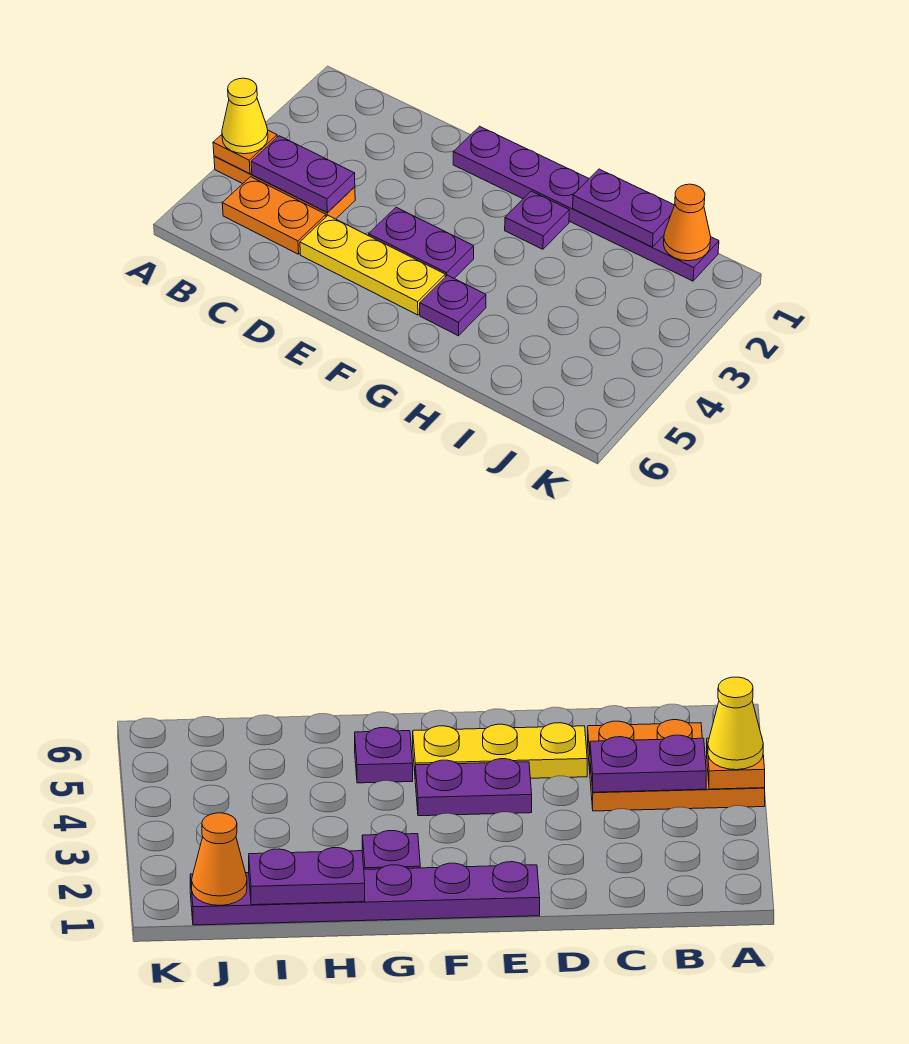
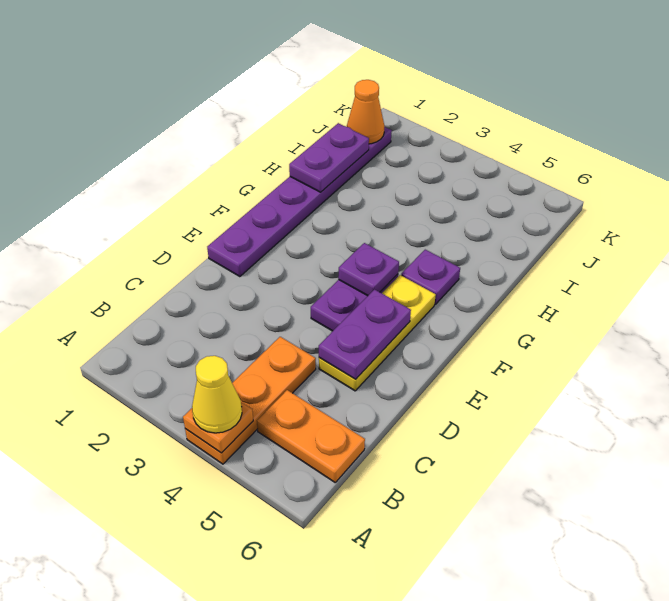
purple 1x2 plate [251,136,355,213] -> purple 1x2 plate moved to [319,290,411,379]
orange 1x2 plate [222,177,326,254] -> orange 1x2 plate turned to [257,390,365,482]
purple 1x1 plate [505,191,569,249] -> purple 1x1 plate moved to [338,243,399,296]

